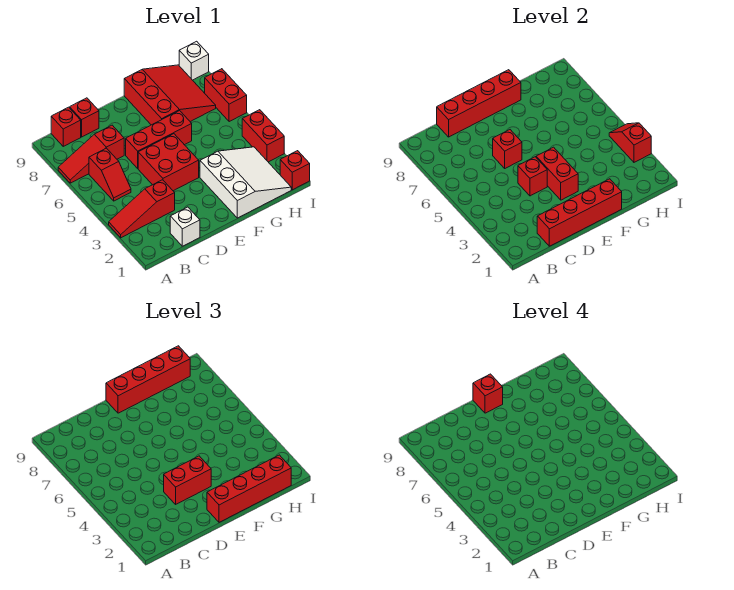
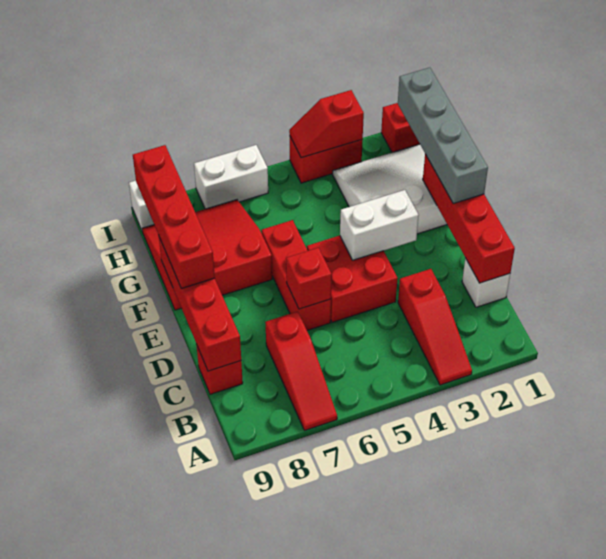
red 1x2 slope [89,148,131,201] -> none
red 1x1 brick [51,107,81,146] -> none
red 1x2 brick [164,456,211,504] -> none
red 1x1 brick [518,157,547,196] -> none
red 1x4 brick [207,455,291,522] -> grey 1x4 brick [398,68,488,204]
red 1x2 brick [536,147,578,200] -> white 1x2 brick [340,190,419,260]
red 1x1 brick [473,374,503,413] -> none
red 1x2 brick [205,69,247,122] -> white 1x2 brick [194,145,268,209]

